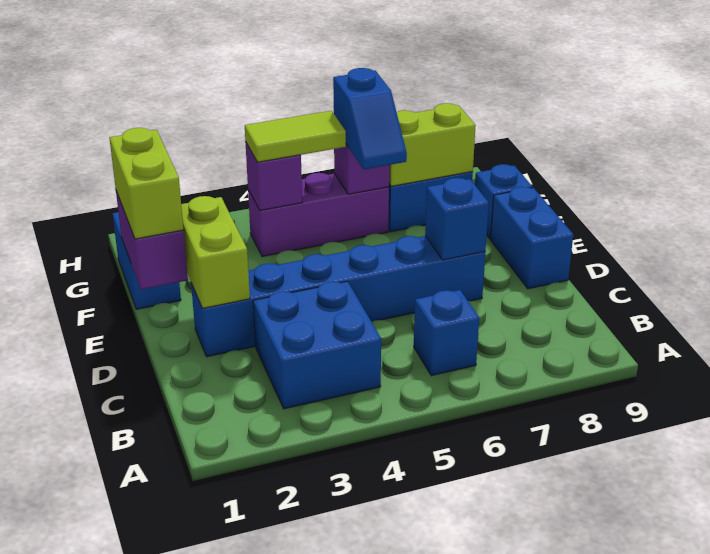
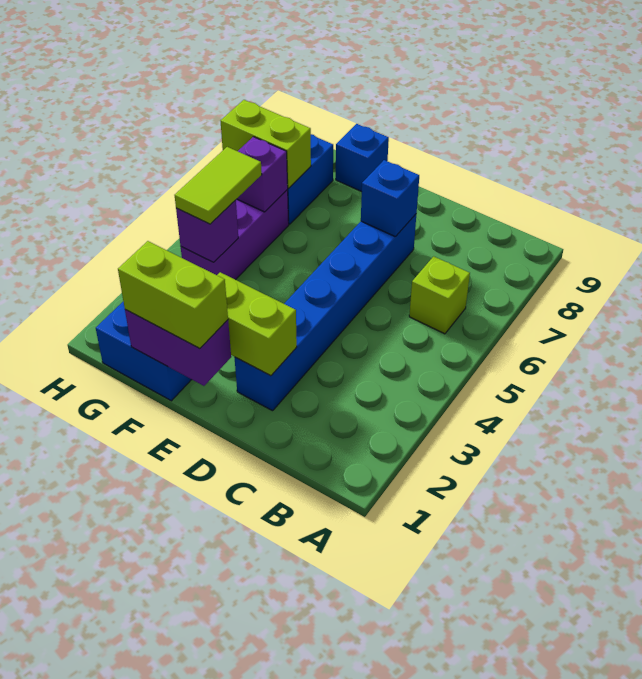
blue 2x2 brick [253,281,381,409] -> none
blue 1x1 brick [414,290,479,376] -> lime 1x1 brick [409,256,470,334]
blue 1x2 brick [491,187,573,289] -> none
blue 1x2 slope [333,68,407,169] -> none
lime 1x2 brick [389,103,476,186] -> lime 1x2 brick turned to [221,100,311,188]

